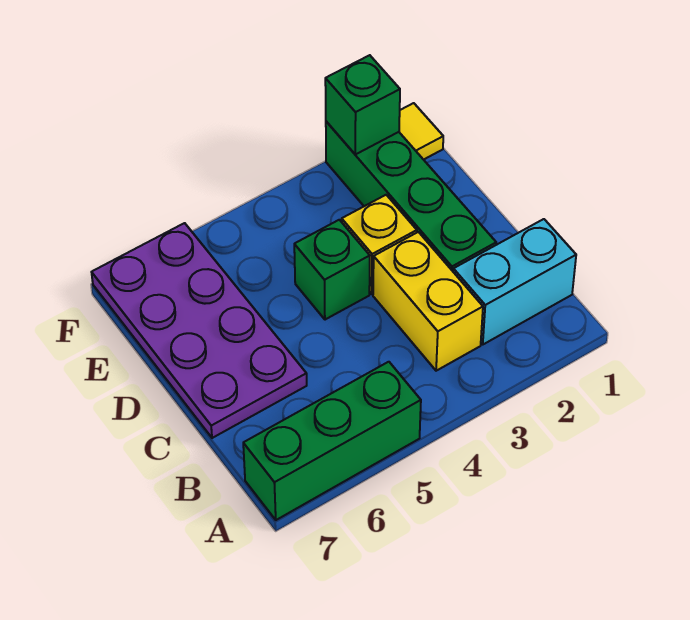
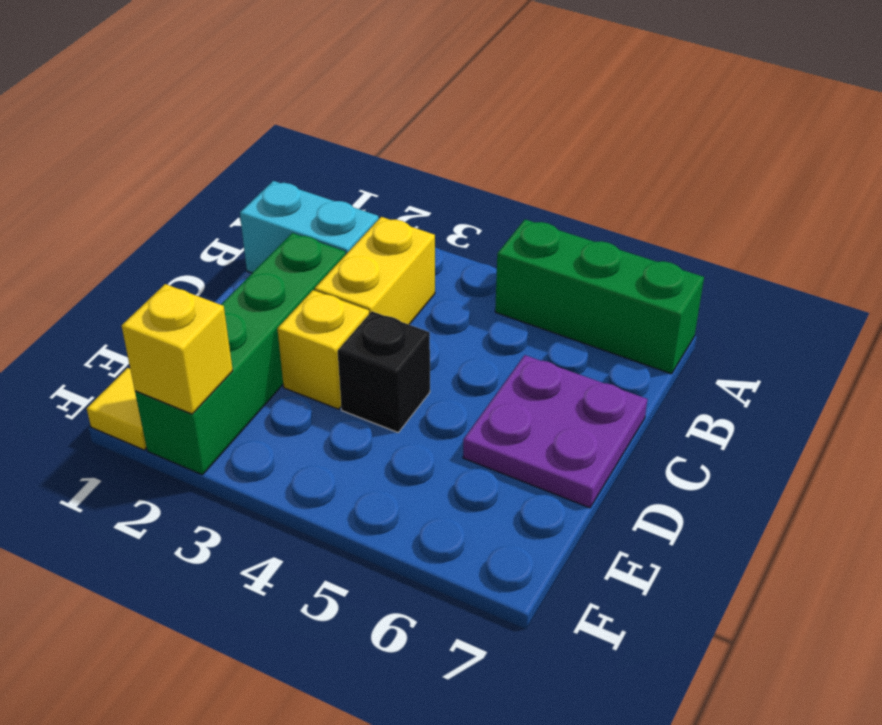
purple 2x4 plate [92,223,307,438] -> purple 2x2 plate [463,355,647,508]
green 1x1 brick [294,220,370,320] -> black 1x1 brick [338,311,430,432]
green 1x1 brick [325,55,400,154] -> yellow 1x1 brick [122,284,233,414]

